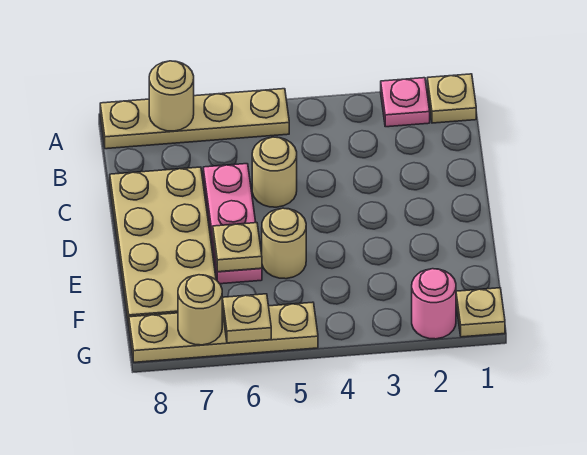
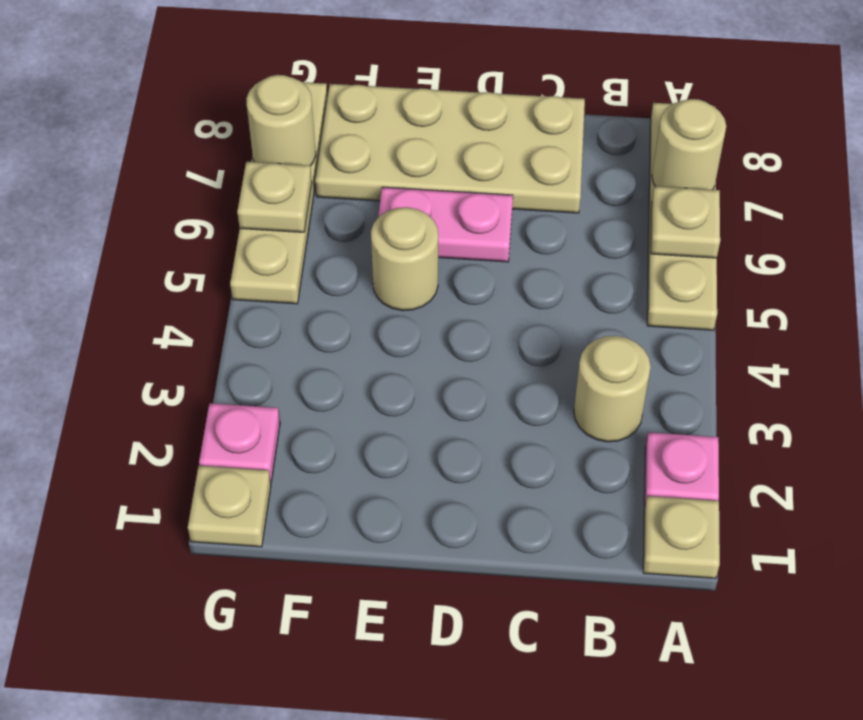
tan 1x1 round brick [252,137,297,207] -> tan 1x1 round brick moved to [574,336,651,442]
pink 1x3 plate [203,164,262,284] -> pink 1x2 plate [378,187,513,262]
tan 1x1 plate [213,223,262,272] -> tan 1x1 plate moved to [651,186,720,258]
pink 1x1 round brick [412,269,456,339] -> pink 1x1 plate [199,403,280,482]

